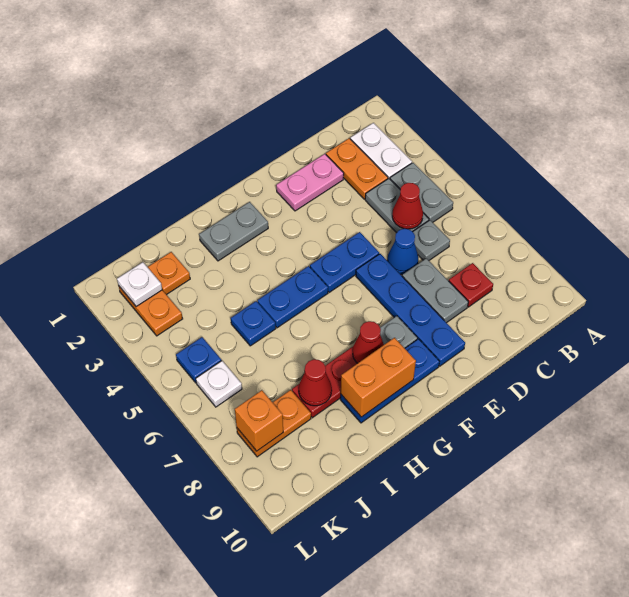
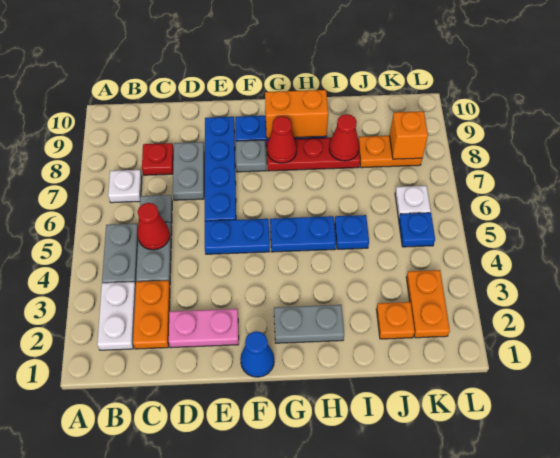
blue 1x1 cone [387,229,419,275] -> blue 1x1 cone moved to [240,331,274,377]
white 1x1 plate [117,262,162,307] -> white 1x1 plate moved to [108,170,142,203]

